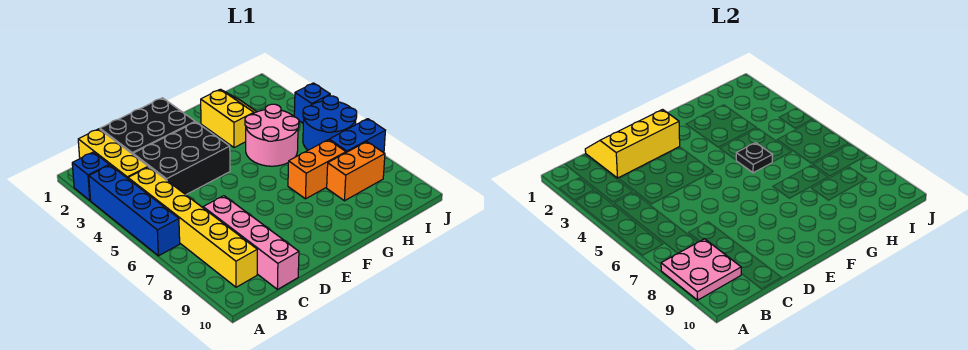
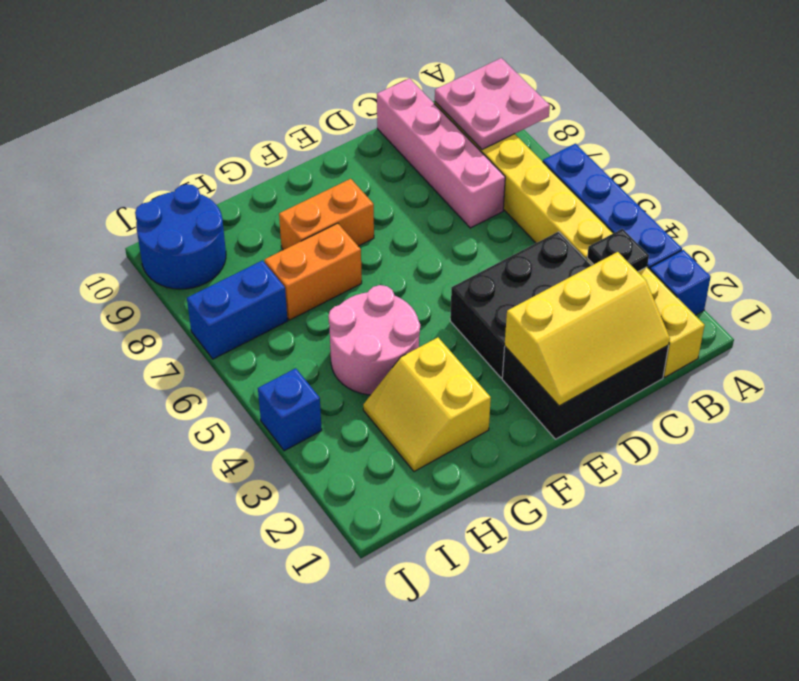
black 1x1 plate [736,143,773,173] -> black 1x1 plate moved to [587,229,649,272]
orange 1x2 brick [327,142,385,201] -> orange 1x2 brick moved to [279,179,374,250]
blue 2x2 round brick [303,96,357,150] -> blue 2x2 round brick moved to [135,184,226,289]

